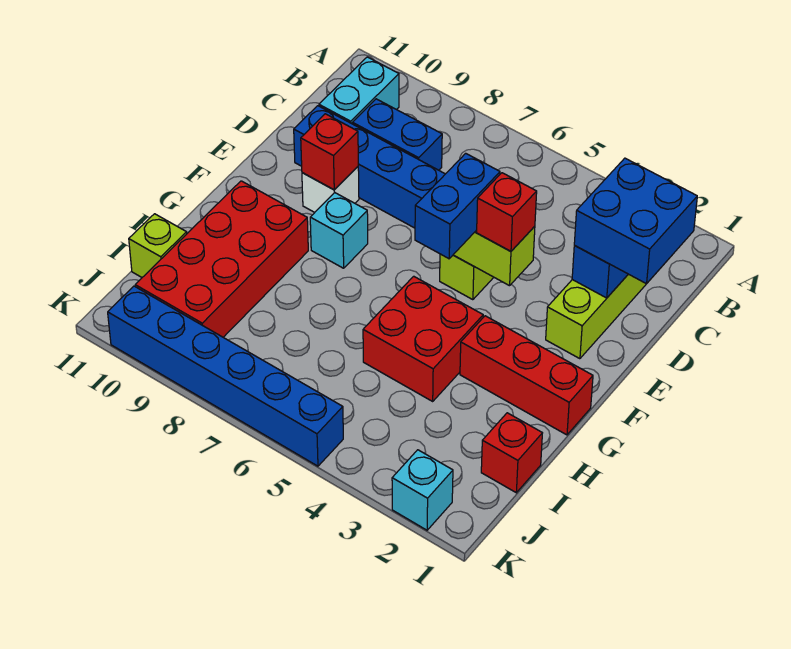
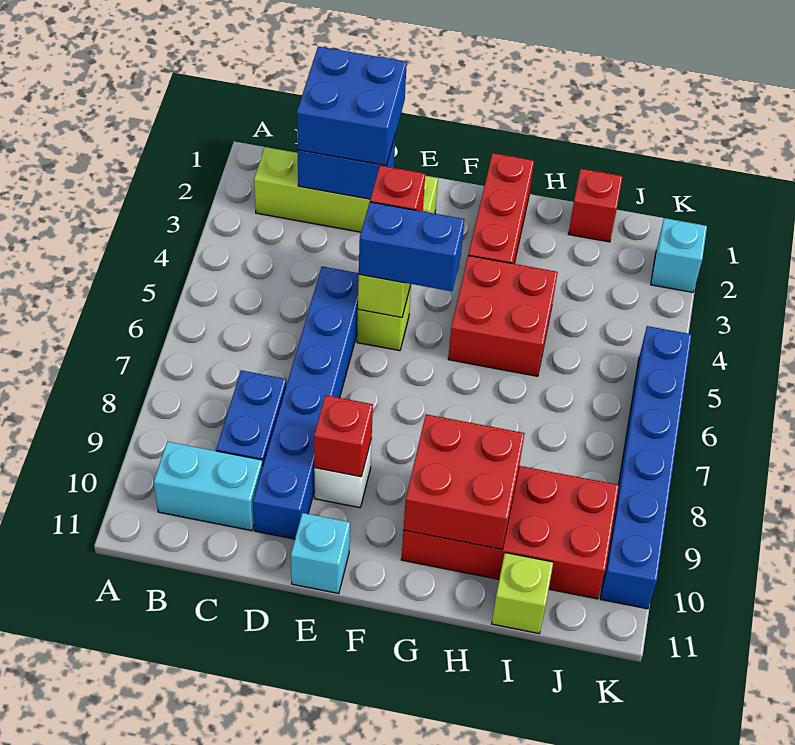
cyan 1x1 brick [310,193,368,268] -> cyan 1x1 brick moved to [291,513,350,594]
none -> red 2x2 brick [403,414,525,549]

